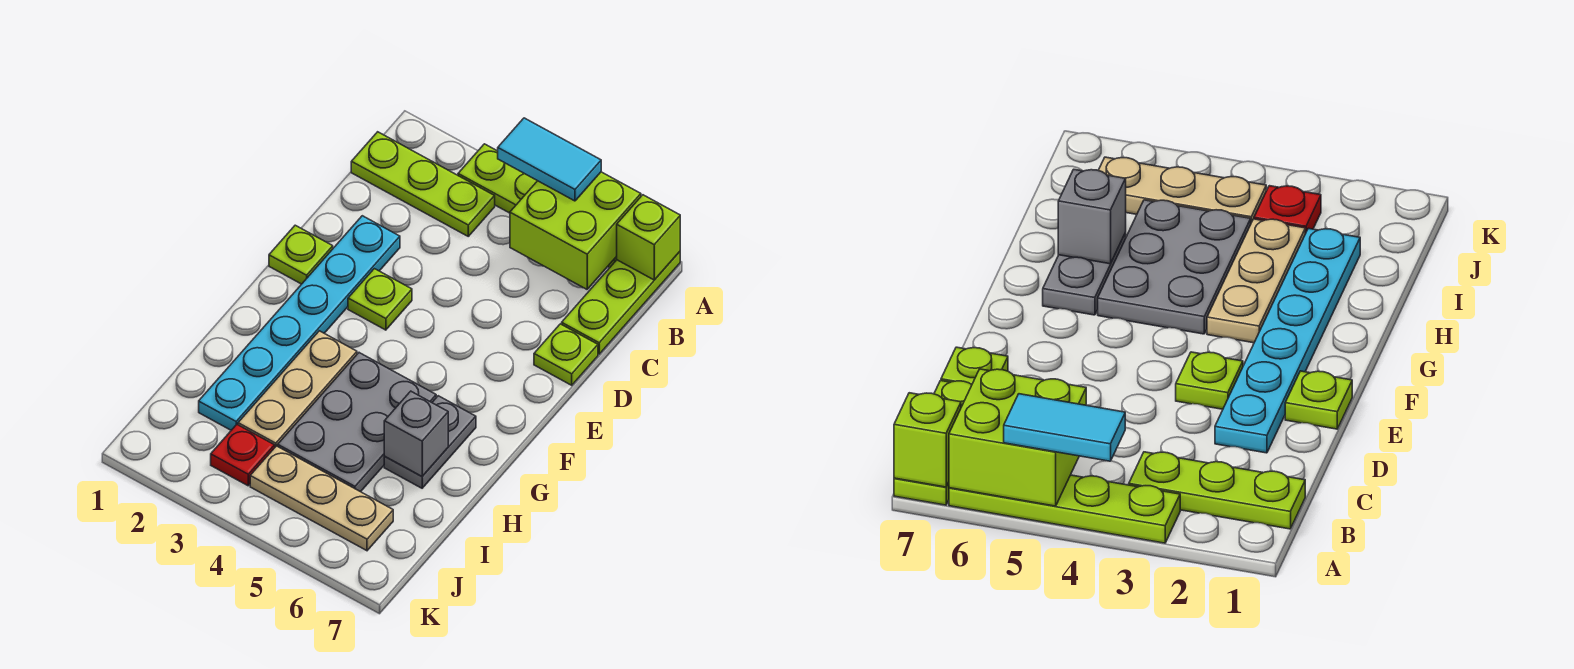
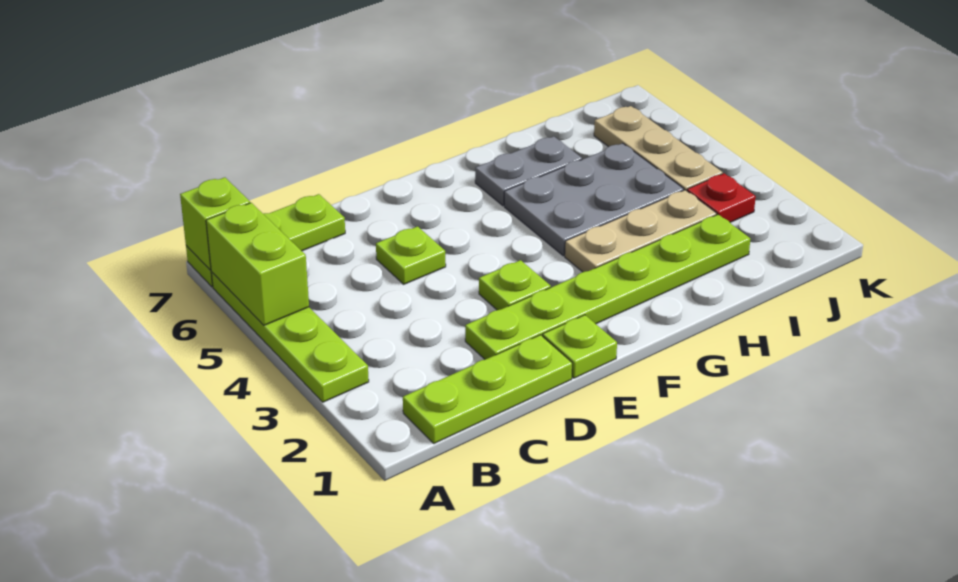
cyan 1x2 tile [498,118,601,201] -> none
lime 2x2 brick [510,172,641,289] -> lime 1x2 brick [206,203,309,325]
lime 1x3 plate [351,132,495,236] -> lime 1x3 plate turned to [403,335,572,444]
cyan 1x6 plate [199,216,400,430] -> lime 1x6 plate [465,215,750,359]
lime 1x1 plate [534,324,598,385] -> lime 1x1 plate moved to [376,227,446,284]
grey 1x1 brick [384,391,448,476] -> none

